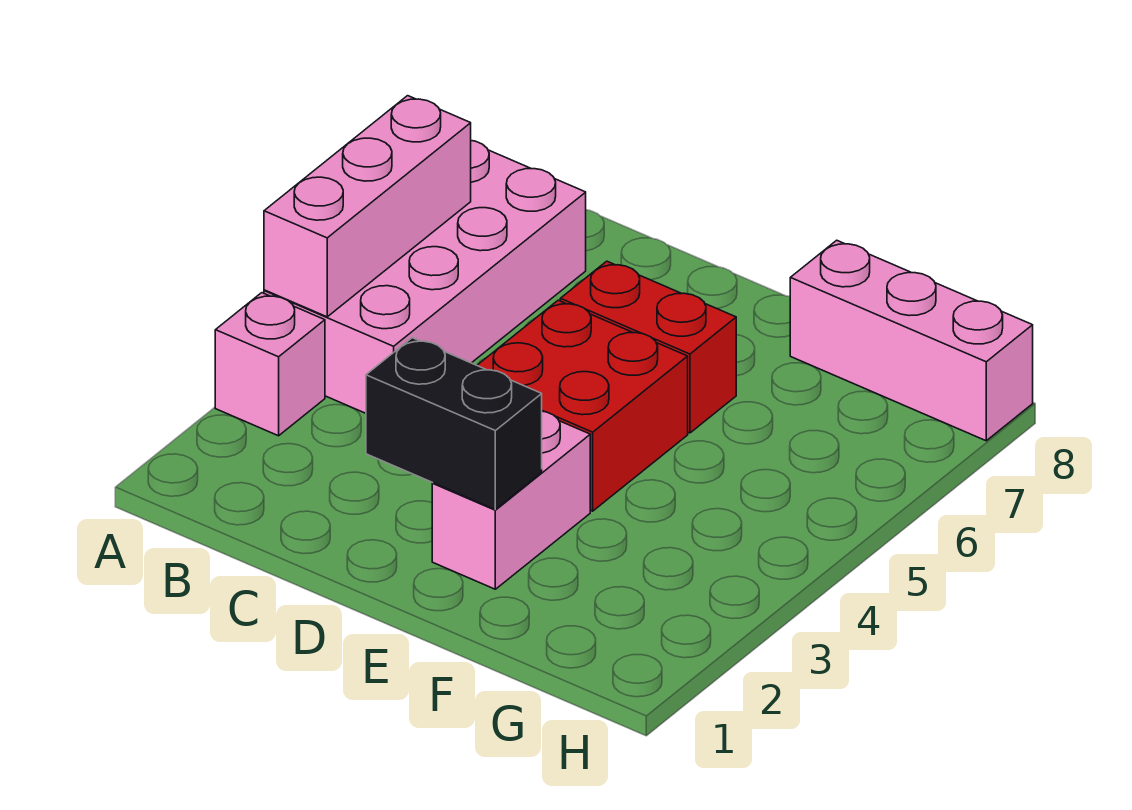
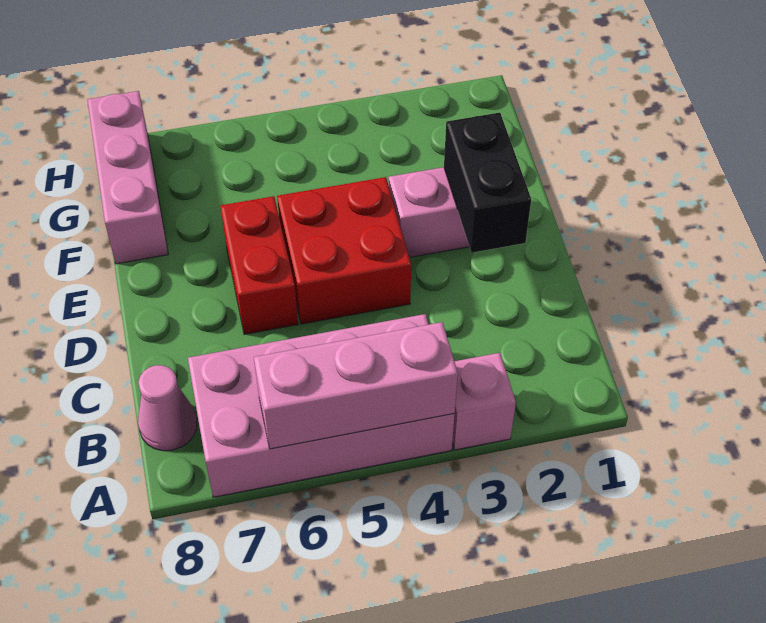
none -> pink 1x1 cone [138,365,197,451]

